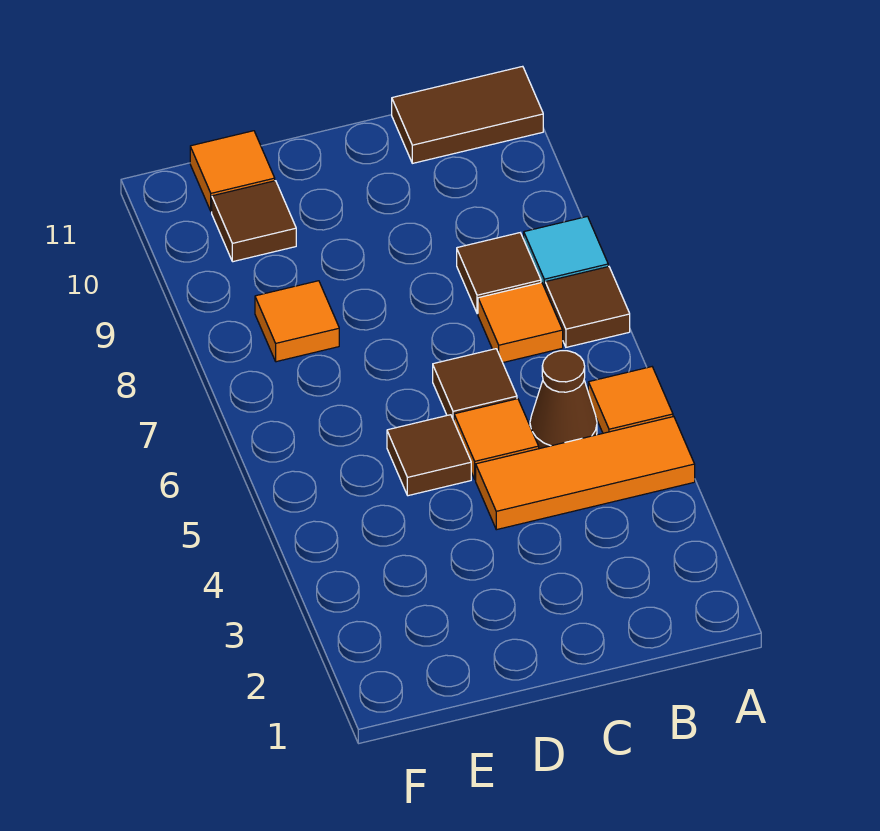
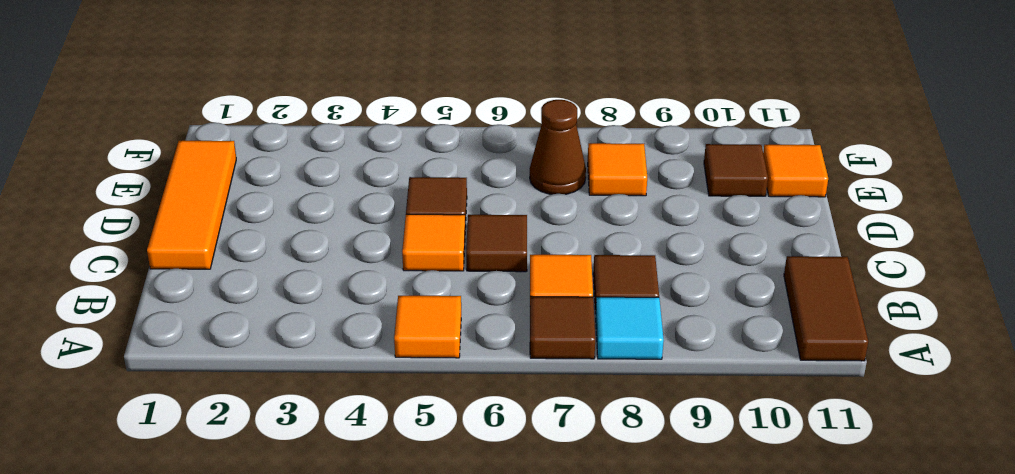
orange 1x3 tile [476,417,695,530] -> orange 1x3 tile moved to [147,141,236,269]
brown 1x1 cone [530,351,597,449] -> brown 1x1 cone moved to [530,100,586,194]

